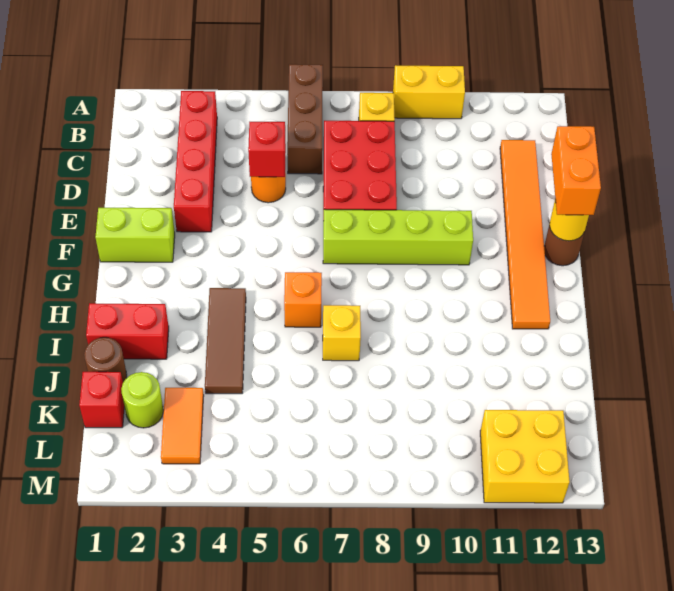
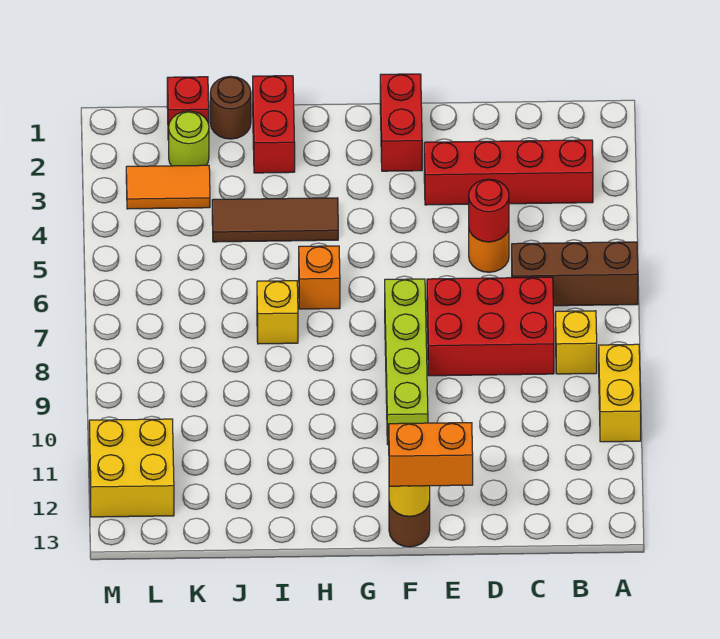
orange 1x6 tile [500,140,550,329] -> none
red 1x1 brick [248,122,286,177] -> red 1x1 round brick [469,179,509,242]
lime 1x2 brick [95,208,175,262] -> red 1x2 brick [380,74,422,171]

